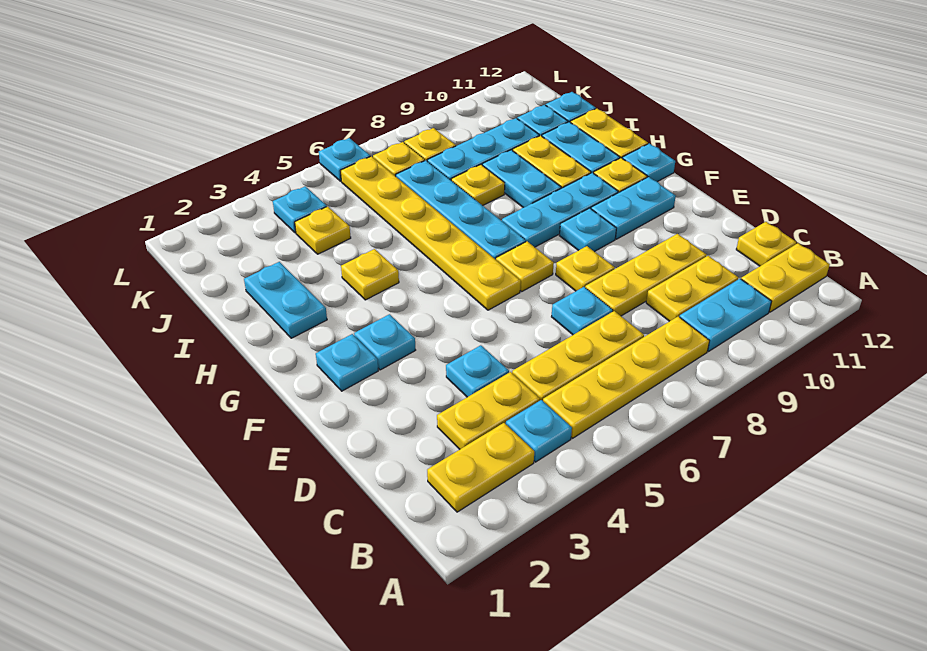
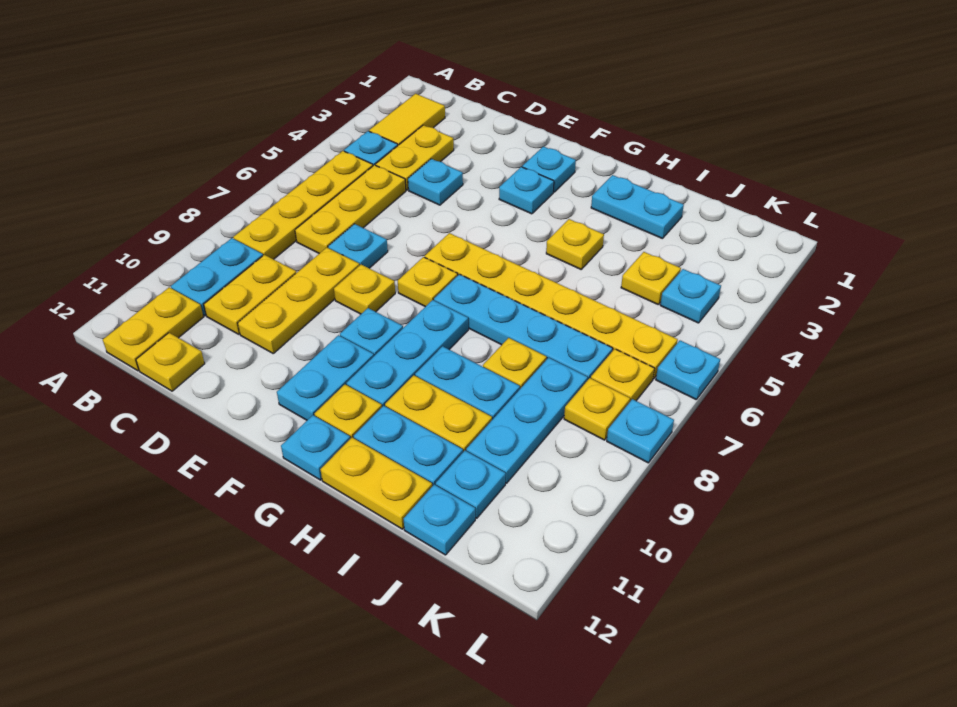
yellow 1x2 plate [427,423,534,512] -> yellow 1x2 tile [369,94,445,145]
none -> cyan 1x1 plate [607,399,674,463]

